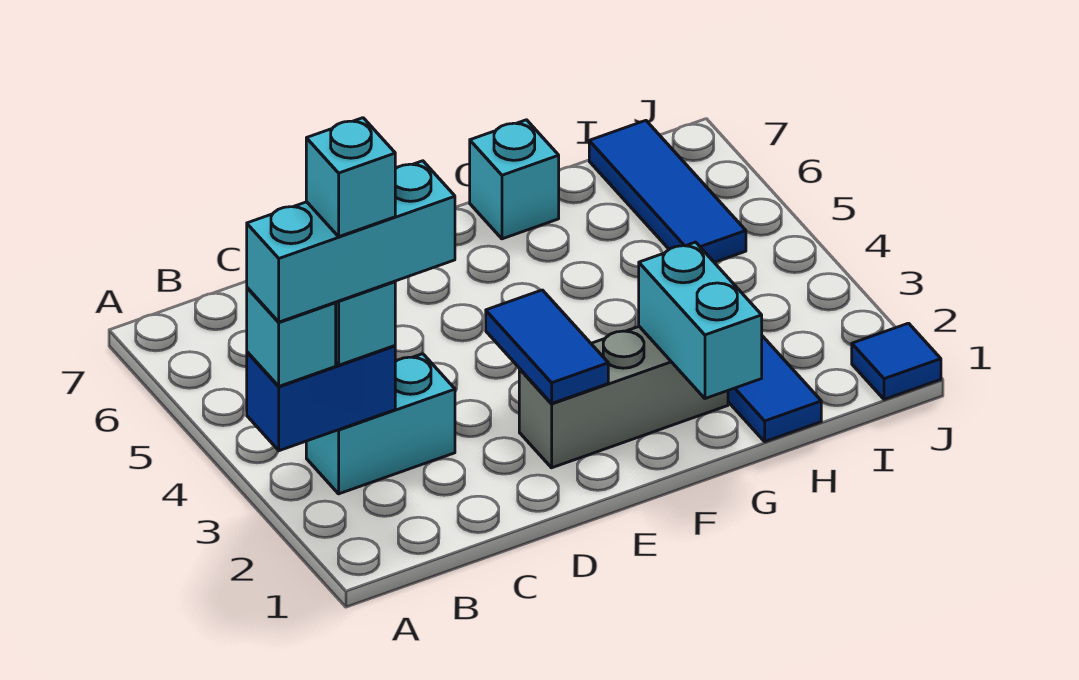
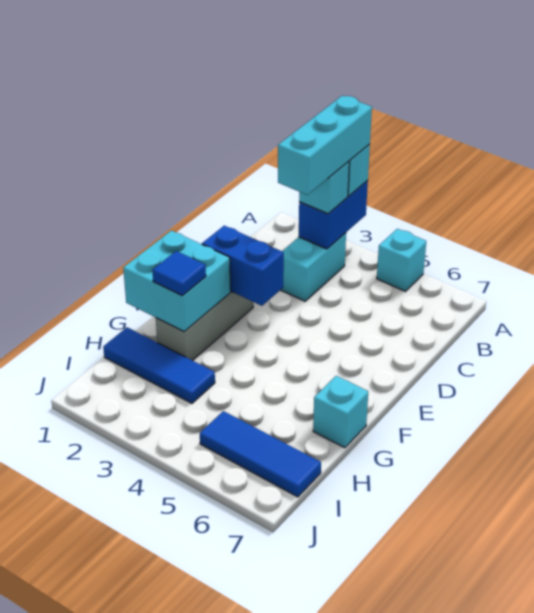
cyan 1x1 brick [306,118,395,237] -> cyan 1x1 brick moved to [377,229,426,291]
blue 1x2 tile [486,290,608,403] -> blue 1x2 brick [202,226,284,306]
cyan 1x2 brick [639,242,762,399] -> cyan 2x2 brick [123,230,231,332]
blue 1x1 tile [852,323,941,399] -> blue 1x1 tile moved to [152,251,206,295]

